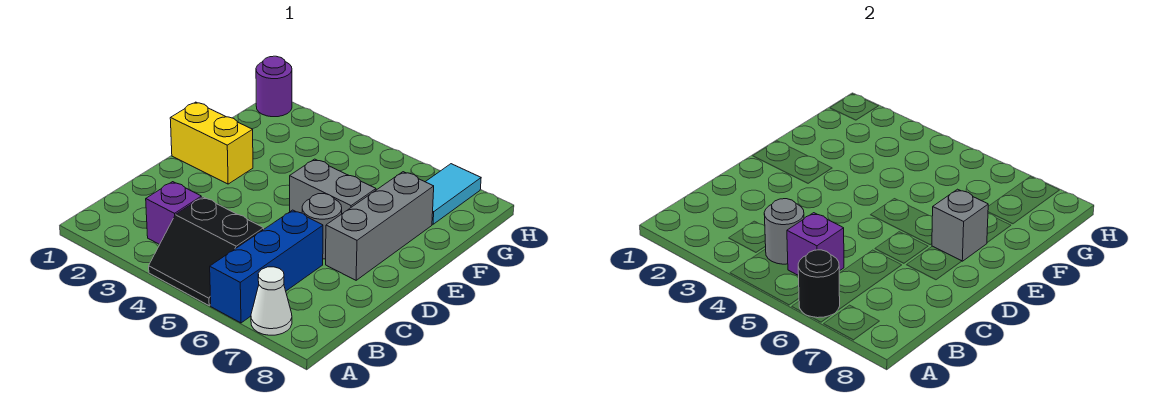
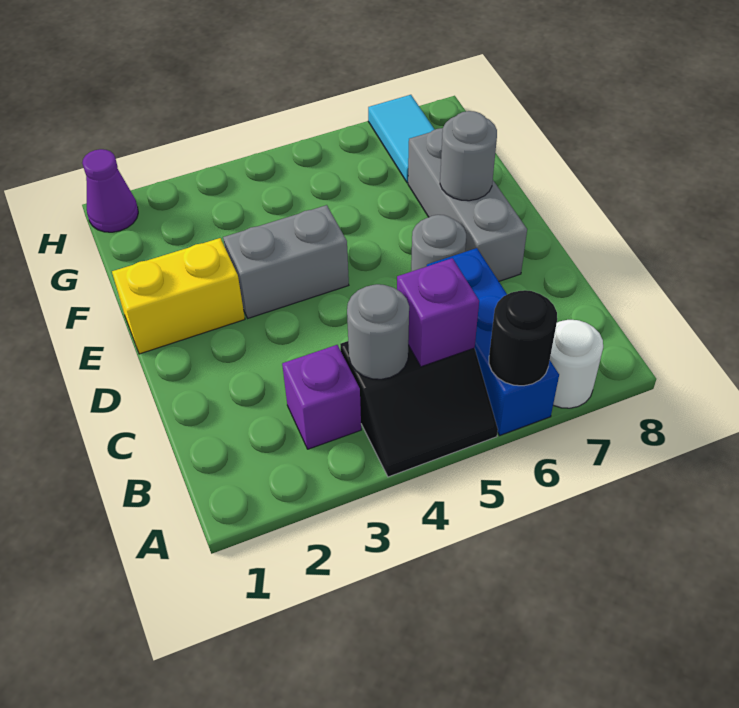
white 1x1 cone [251,267,292,335] -> white 1x1 round brick [550,320,603,408]
grey 1x2 brick [290,159,376,214] -> grey 1x2 brick moved to [223,205,349,318]
grey 1x1 brick [932,189,988,261] -> grey 1x1 round brick [440,111,497,201]
purple 1x1 round brick [256,56,292,117] -> purple 1x1 cone [82,149,138,232]

